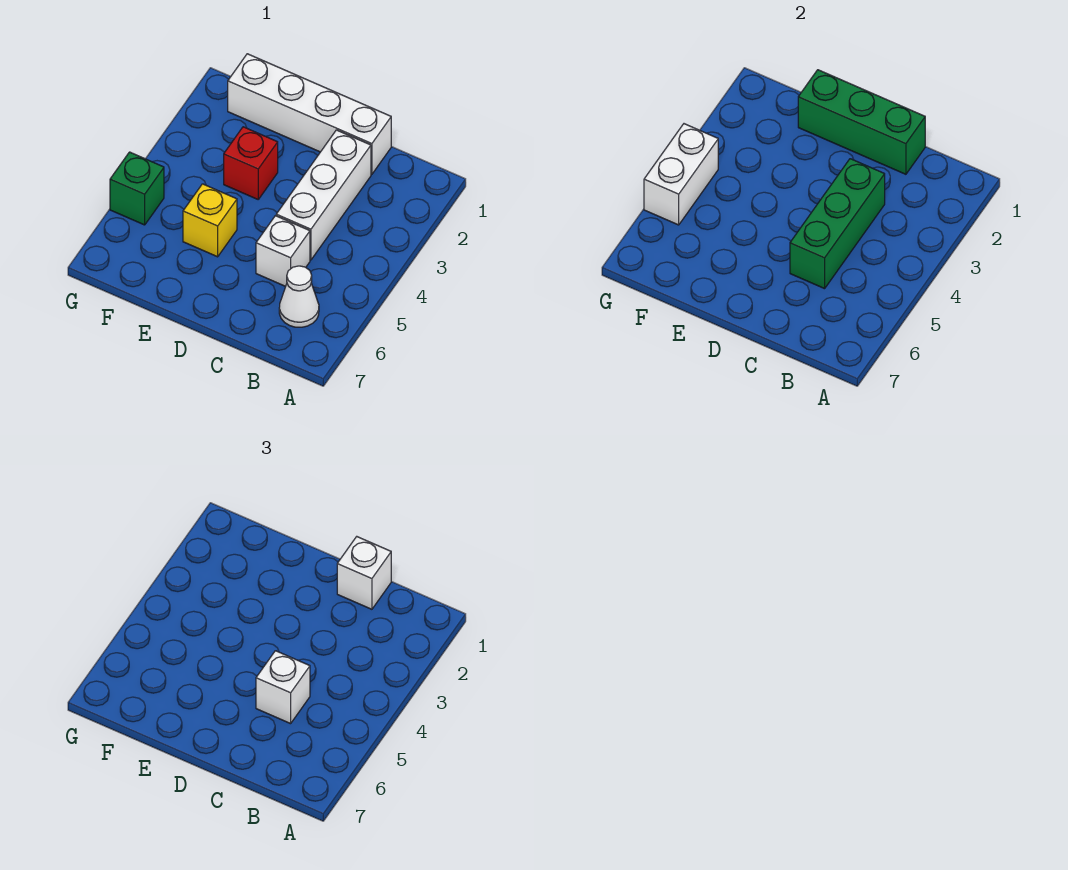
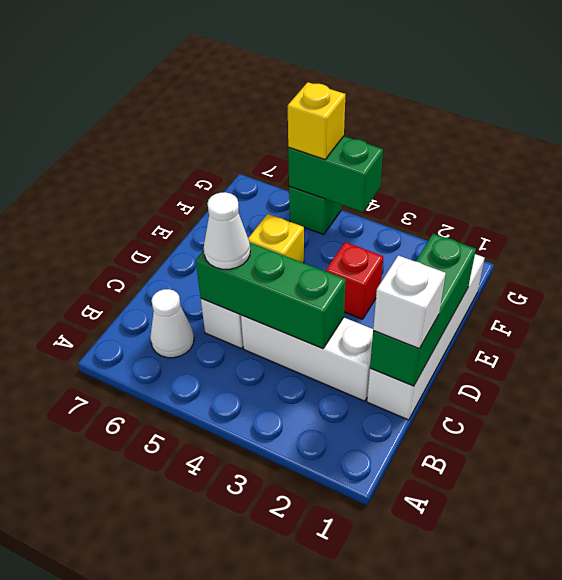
white 1x1 brick [256,651,310,724] -> white 1x1 cone [204,192,250,269]
white 1x2 brick [644,124,718,225] -> green 1x2 brick [288,136,383,212]
none -> yellow 1x1 brick [288,82,345,159]

